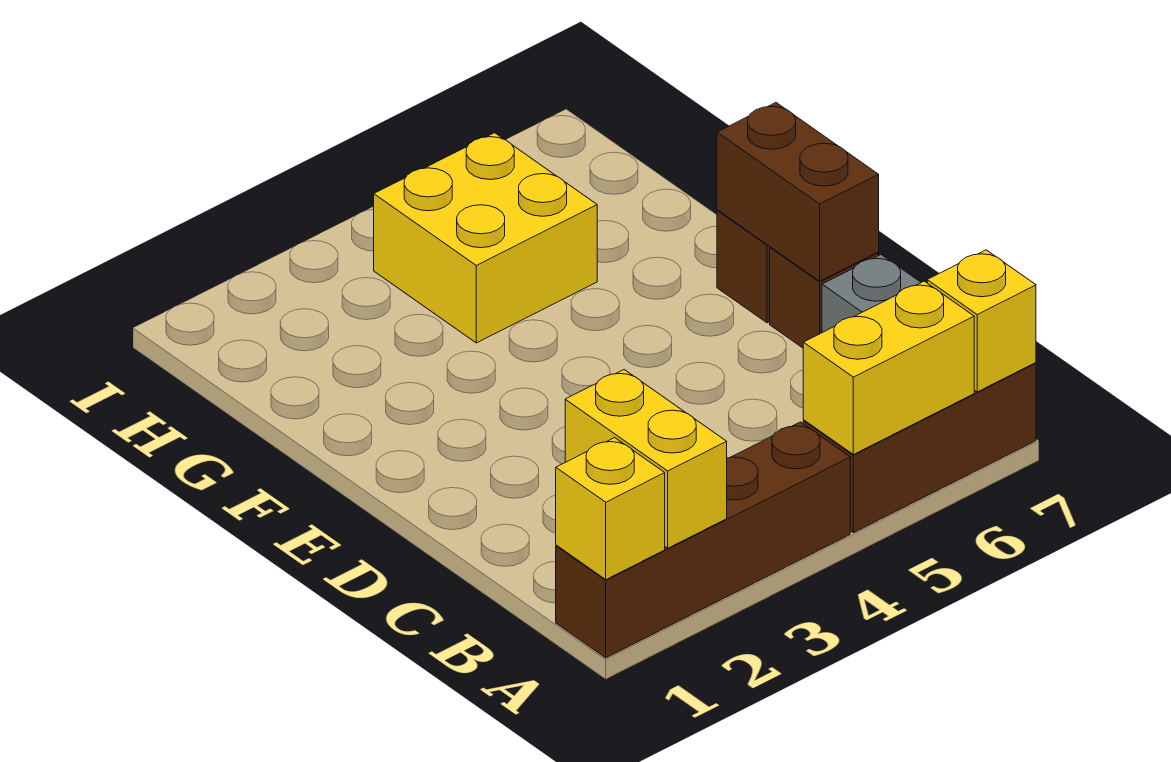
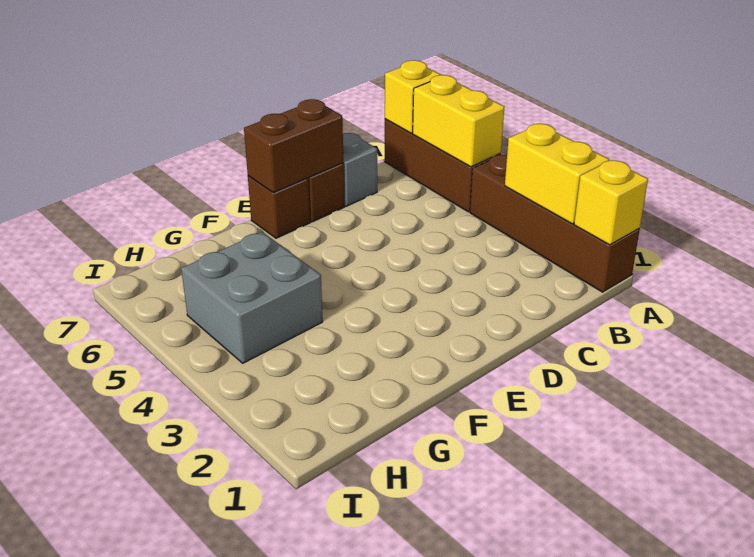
yellow 1x2 brick [565,370,727,548] -> yellow 1x2 brick turned to [505,124,609,224]
yellow 2x2 brick [374,133,597,343] -> grey 2x2 brick [181,232,323,363]

